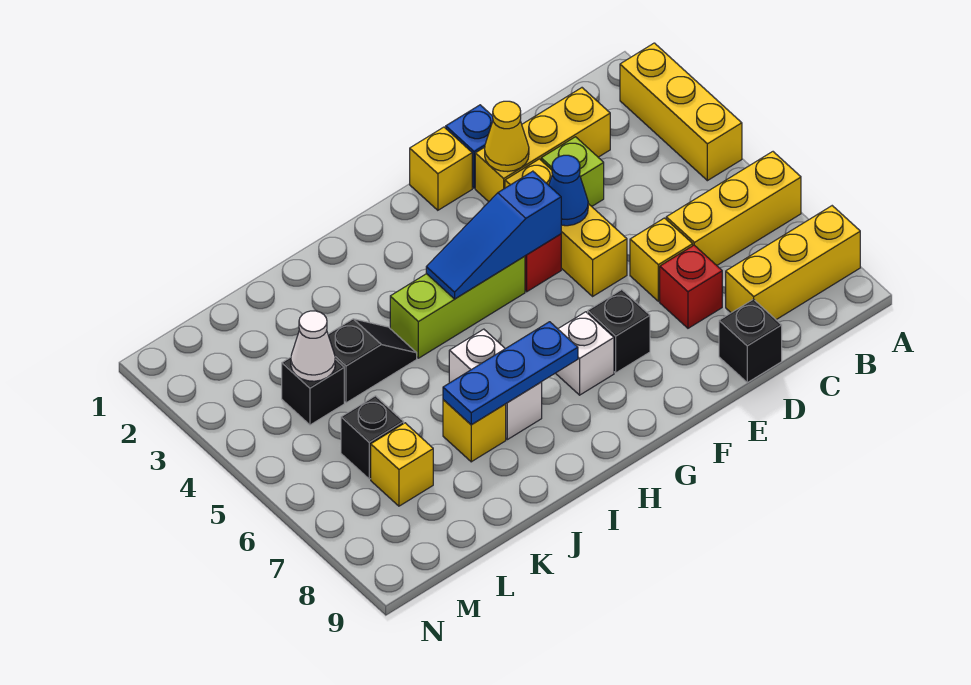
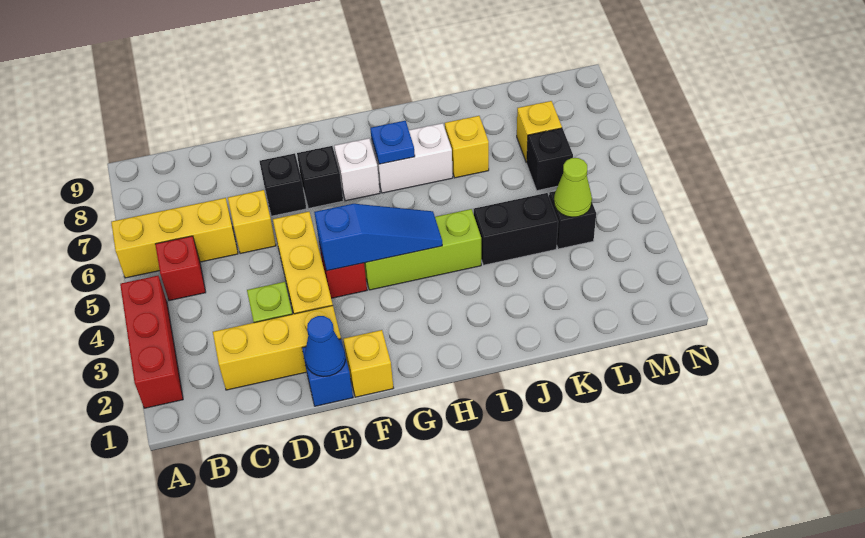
yellow 1x3 brick [620,43,742,181] -> red 1x3 brick [120,276,183,408]
yellow 1x3 brick [726,206,860,320] -> none
red 1x1 brick [660,245,722,328] -> red 1x1 brick moved to [155,236,206,301]
black 1x1 brick [719,299,782,383] -> black 1x1 brick moved to [260,153,306,216]
yellow 1x1 cone [485,101,529,172] -> none
blue 1x1 cone [549,155,588,226] -> blue 1x1 cone moved to [305,316,346,377]
blue 1x3 plate [443,322,578,425] -> blue 1x1 plate [370,121,415,164]
white 1x2 brick [449,329,542,440] -> white 1x2 brick turned to [371,123,453,193]
black 1x2 slope [328,319,417,403] -> black 1x2 brick [474,193,558,265]
white 1x1 cone [291,311,335,381] -> lime 1x1 cone [554,158,592,217]

